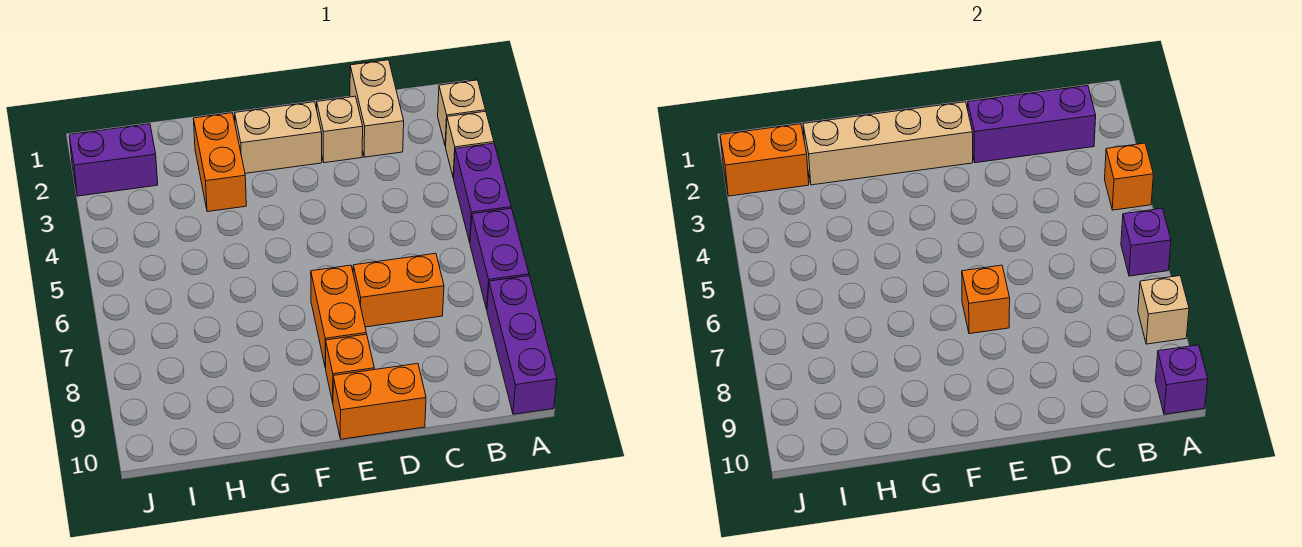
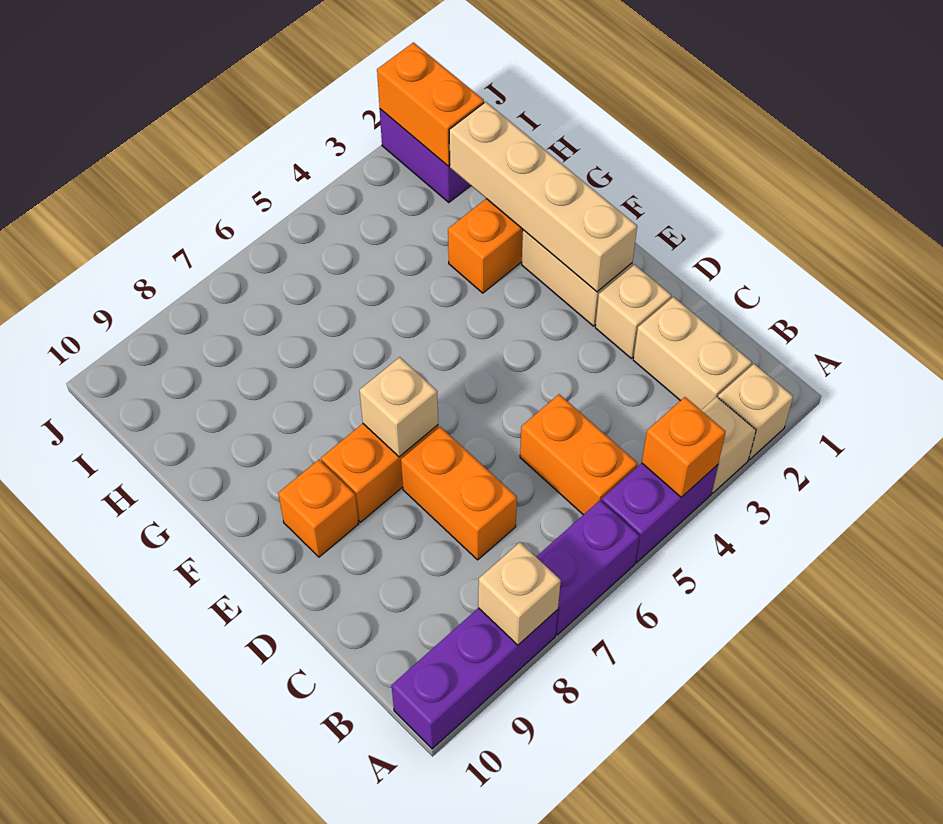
purple 1x1 brick [1121,208,1171,276] -> none
purple 1x1 brick [1155,345,1208,414] -> none
purple 1x3 brick [968,86,1096,163] -> none
tan 1x2 brick [350,60,404,157] -> tan 1x2 brick turned to [633,297,752,410]
orange 1x2 brick [333,364,426,439] -> orange 1x2 brick moved to [520,394,638,515]
orange 1x1 brick [962,265,1010,334] -> tan 1x1 brick [359,357,438,457]

